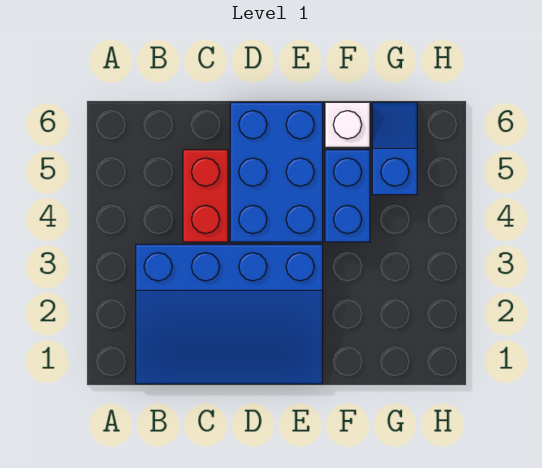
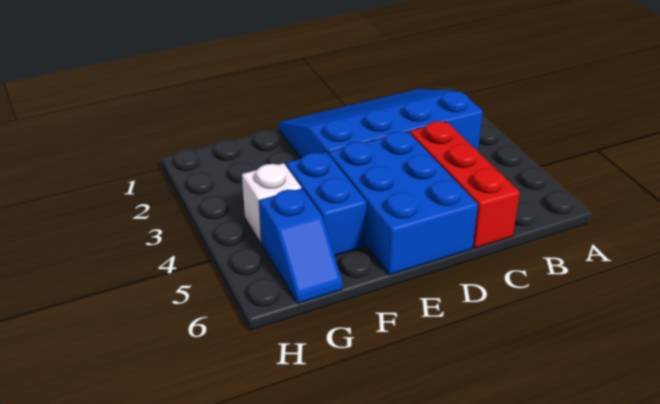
red 1x2 brick [183,150,228,242] -> red 1x3 brick [410,121,520,249]
white 1x1 brick [325,102,370,147] -> white 1x1 brick moved to [242,163,301,244]

